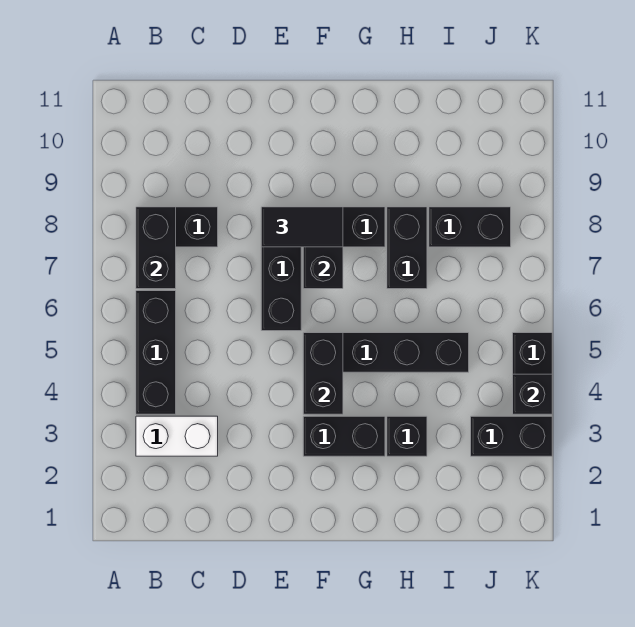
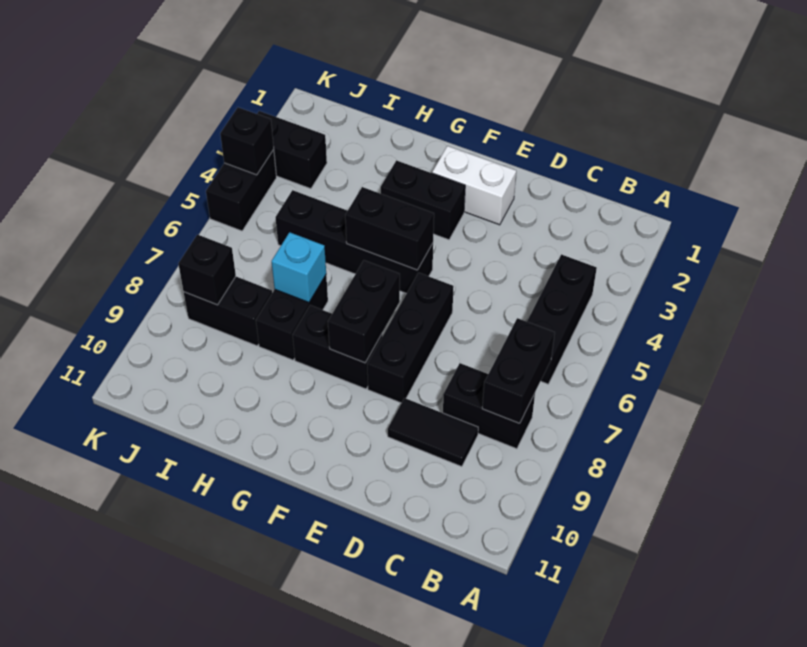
white 1x2 brick [136,416,218,456] -> white 1x2 brick moved to [432,146,516,225]
black 1x2 tile [261,207,343,247] -> black 1x2 tile moved to [388,398,478,467]
black 1x2 brick [303,333,343,414] -> black 1x2 brick turned to [345,187,434,270]
black 1x1 brick [387,416,427,456] -> black 1x1 brick moved to [178,235,236,305]
none -> cyan 1x1 brick [272,232,326,302]

